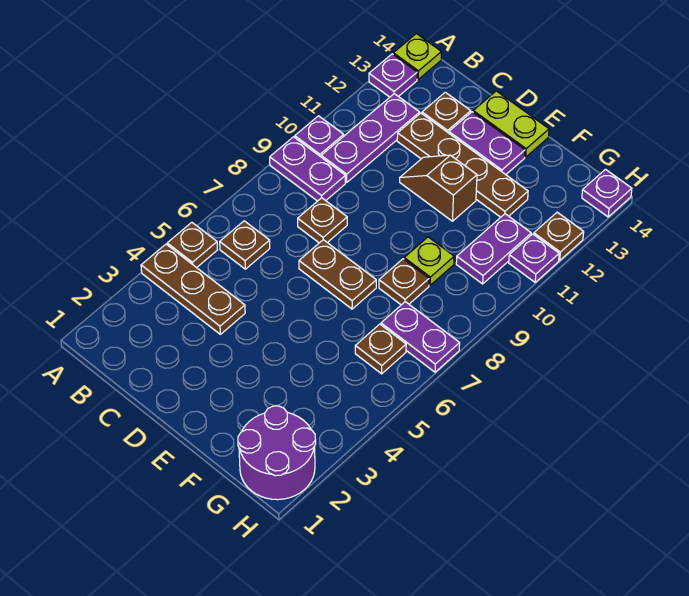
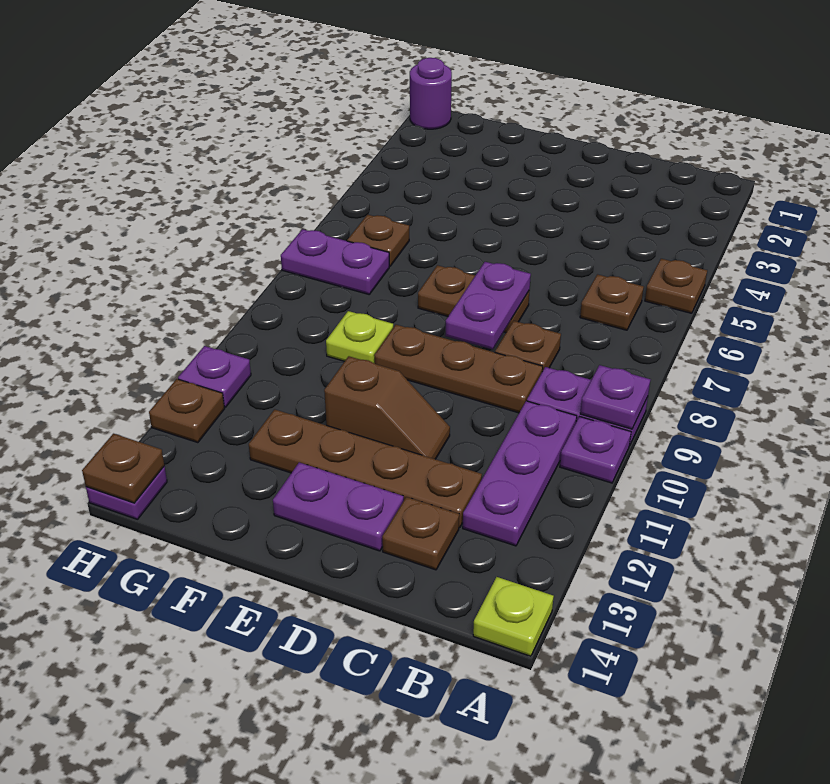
brown 1x3 plate [141,244,245,334] -> brown 1x3 plate moved to [374,325,543,413]
purple 1x1 plate [369,54,417,97] -> purple 1x1 plate moved to [580,365,650,429]
lime 1x2 plate [473,91,549,157] -> none
brown 1x1 plate [379,259,429,305] -> brown 1x1 plate moved to [82,434,164,503]
purple 2x2 round brick [238,406,316,500] -> purple 1x1 round brick [410,58,452,129]
purple 1x2 plate [456,214,531,284] -> purple 1x2 plate moved to [445,262,531,349]

